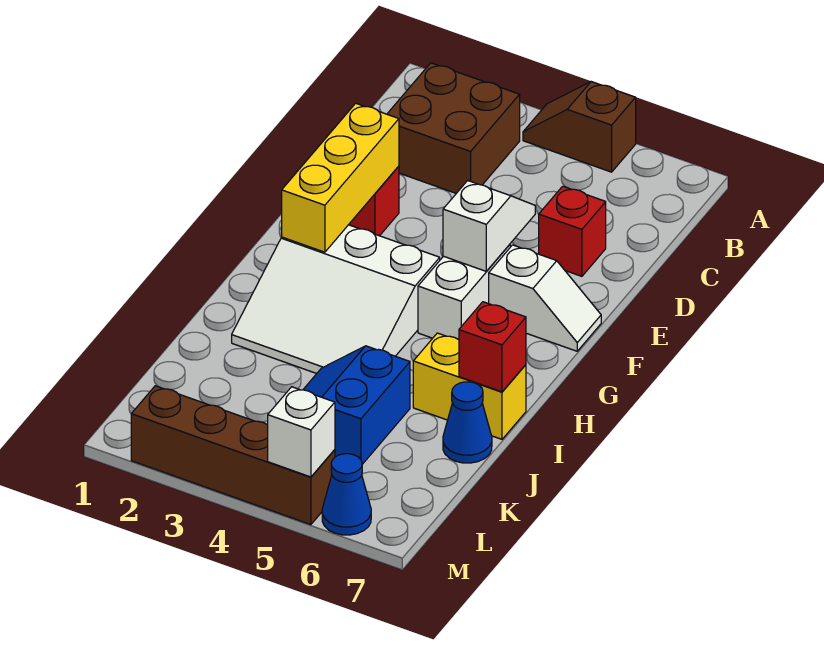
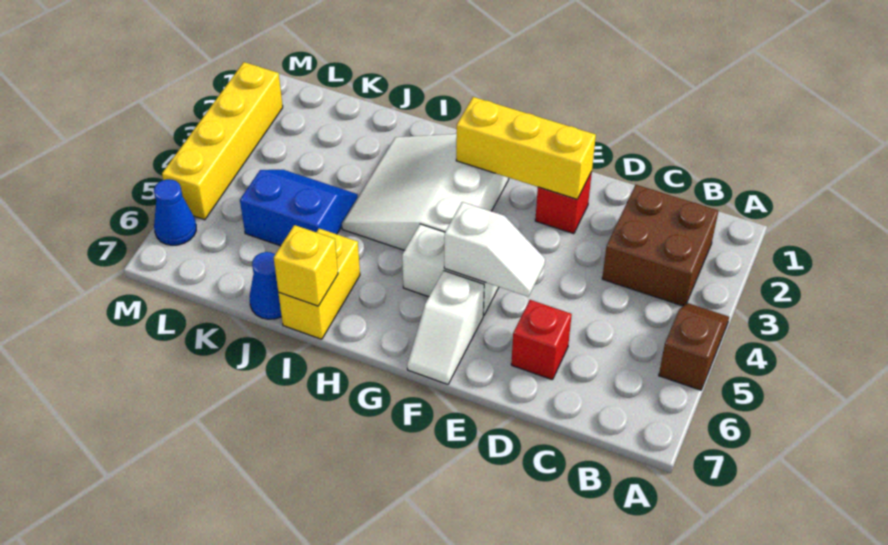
red 1x1 brick [459,302,526,392] -> yellow 1x1 brick [274,225,338,306]
brown 1x4 brick [131,386,335,525] -> yellow 1x4 brick [162,62,283,220]
white 1x1 brick [268,387,335,477] -> none

